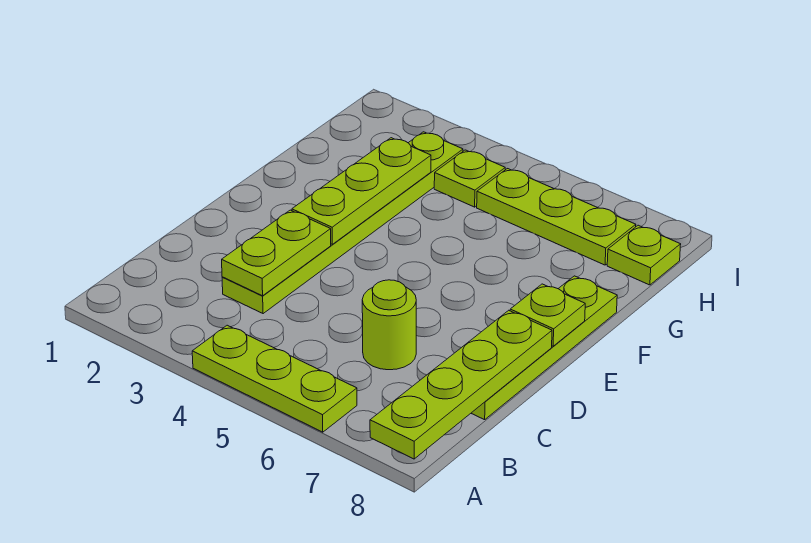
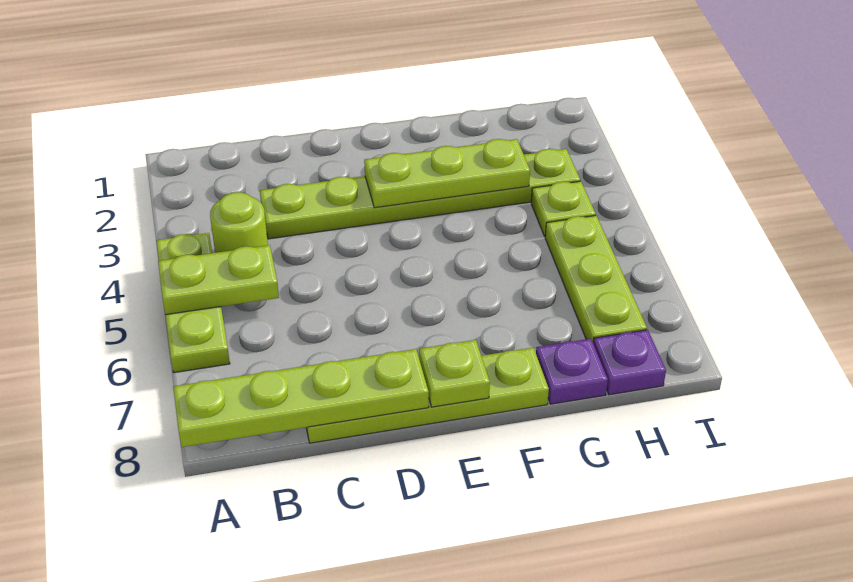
lime 1x2 plate [222,210,331,296] -> lime 1x2 plate moved to [158,245,279,315]
lime 1x1 round brick [362,280,416,370] -> lime 1x1 round brick moved to [210,192,268,253]
none -> purple 1x1 plate [536,339,608,404]
lime 1x1 plate [607,225,681,285] -> purple 1x1 plate [593,330,666,395]

